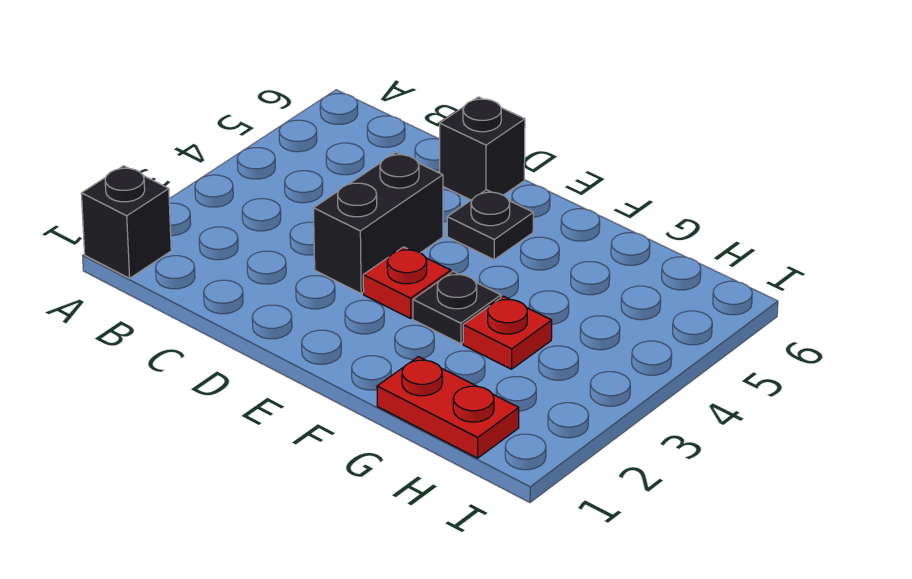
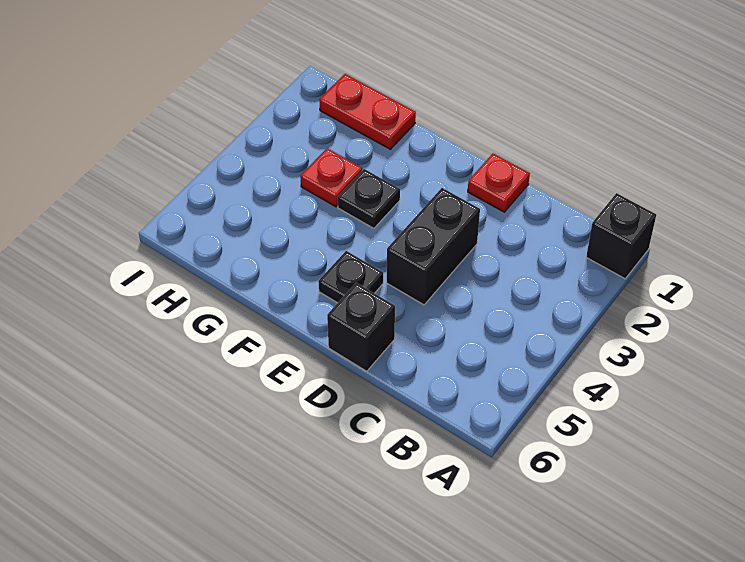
red 1x1 plate [363,247,451,318] -> red 1x1 plate moved to [468,153,530,212]

